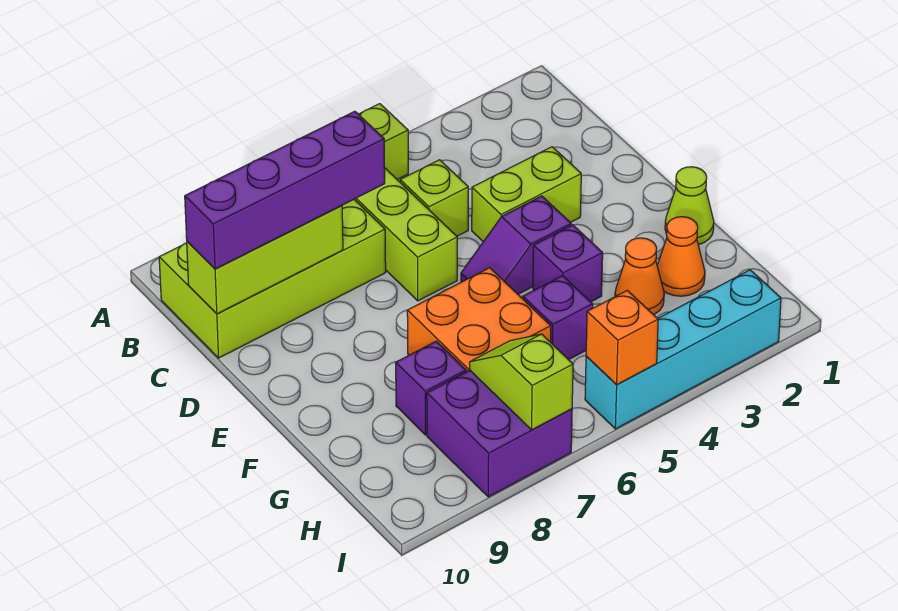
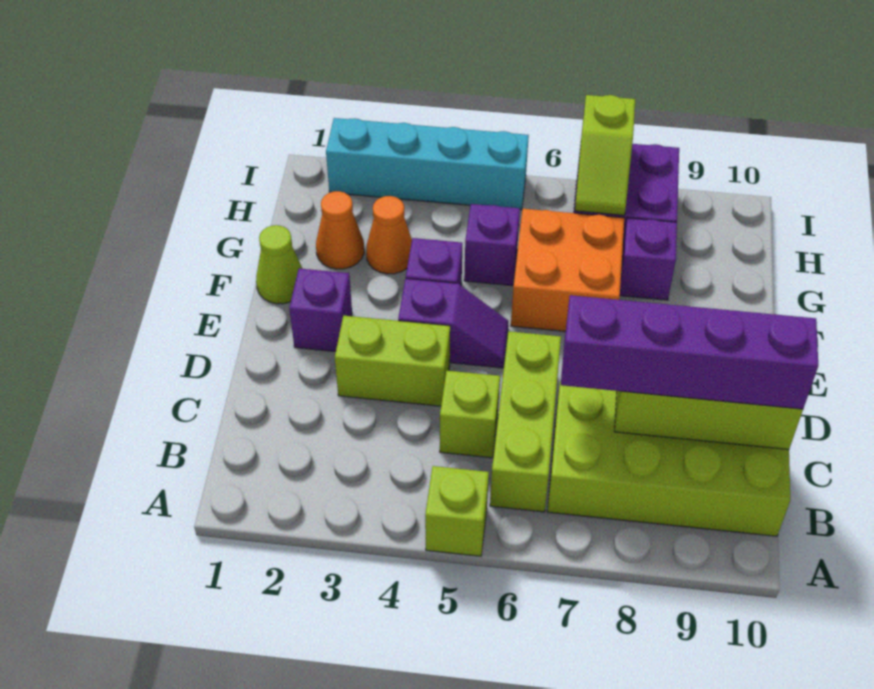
none -> purple 1x1 brick [289,268,352,352]
orange 1x1 brick [586,290,658,384] -> none

